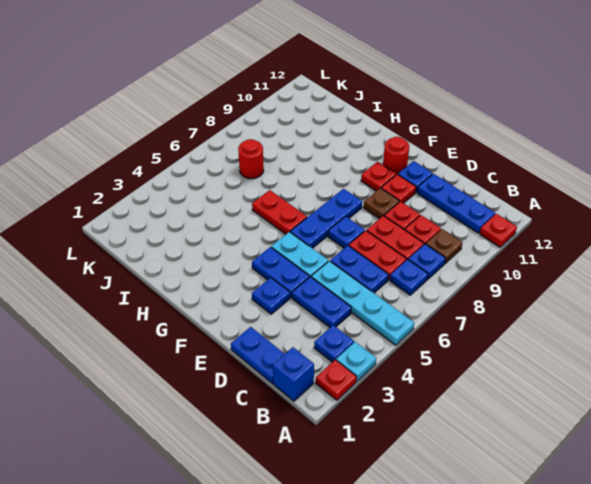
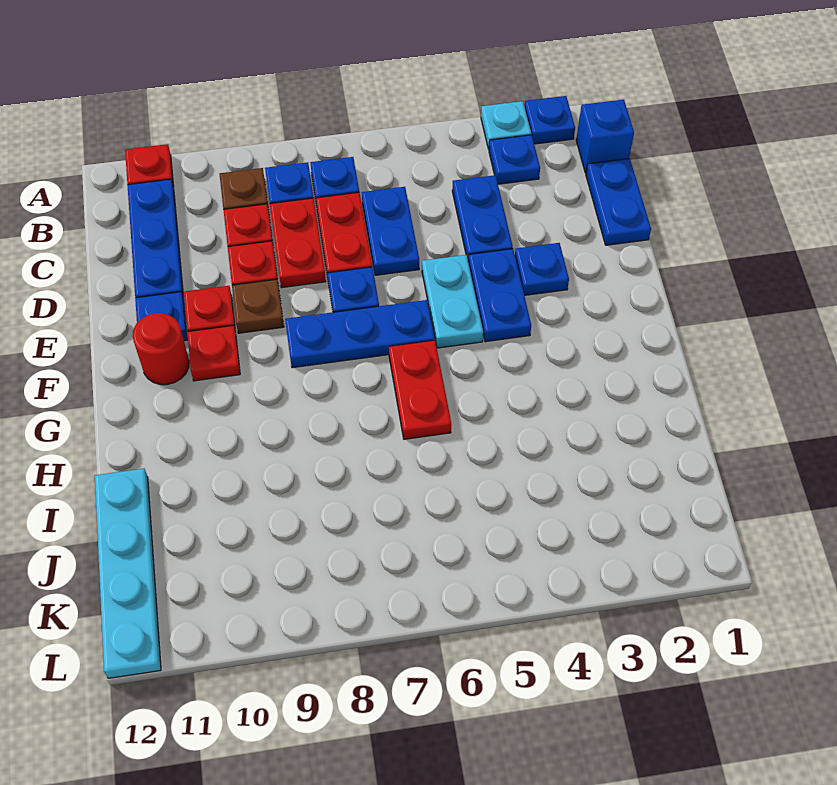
red 1x1 plate [316,360,357,400] -> blue 1x1 plate [525,96,575,144]
cyan 1x4 plate [311,261,414,345] -> cyan 1x4 plate moved to [95,469,161,678]
red 1x1 round brick [238,139,264,179] -> none

